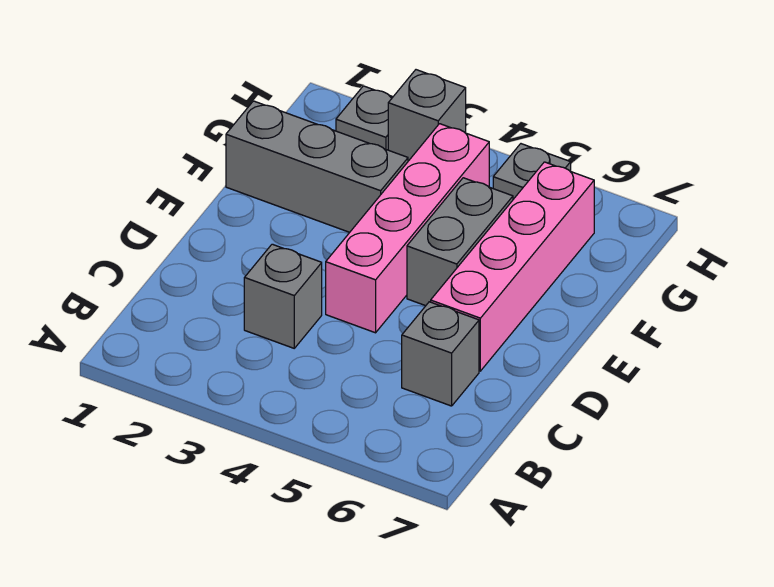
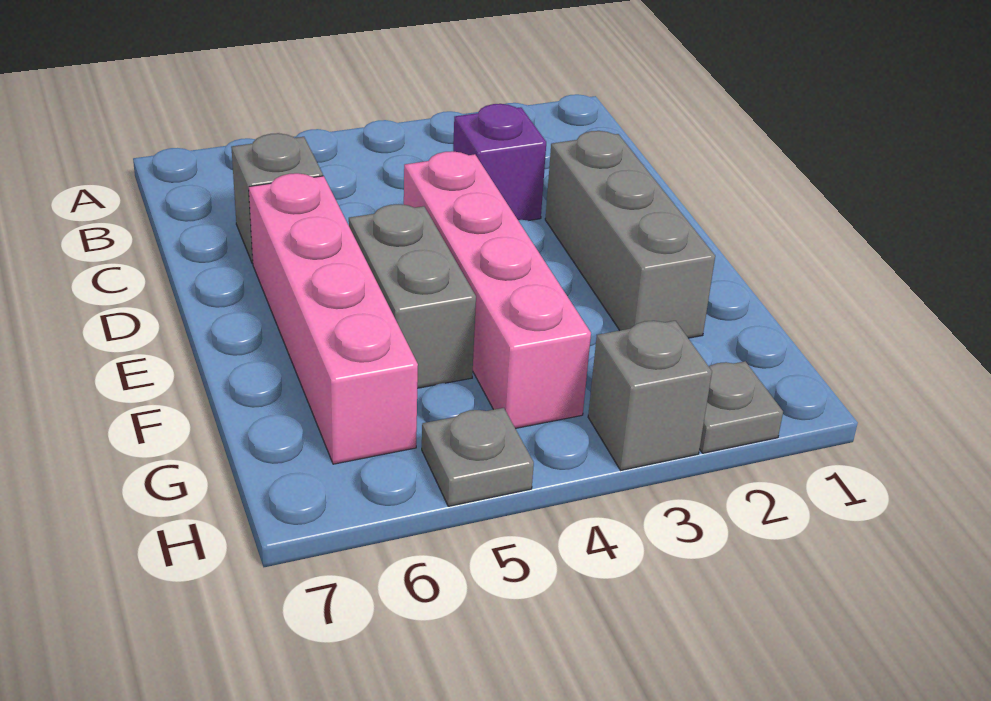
grey 1x1 brick [244,244,322,348] -> purple 1x1 brick [453,104,546,221]
grey 1x3 brick [226,101,408,232] -> grey 1x3 brick turned to [545,131,715,338]

